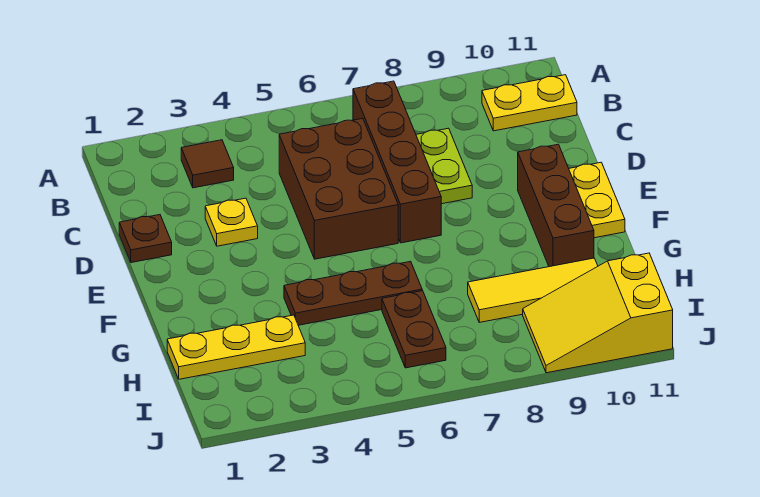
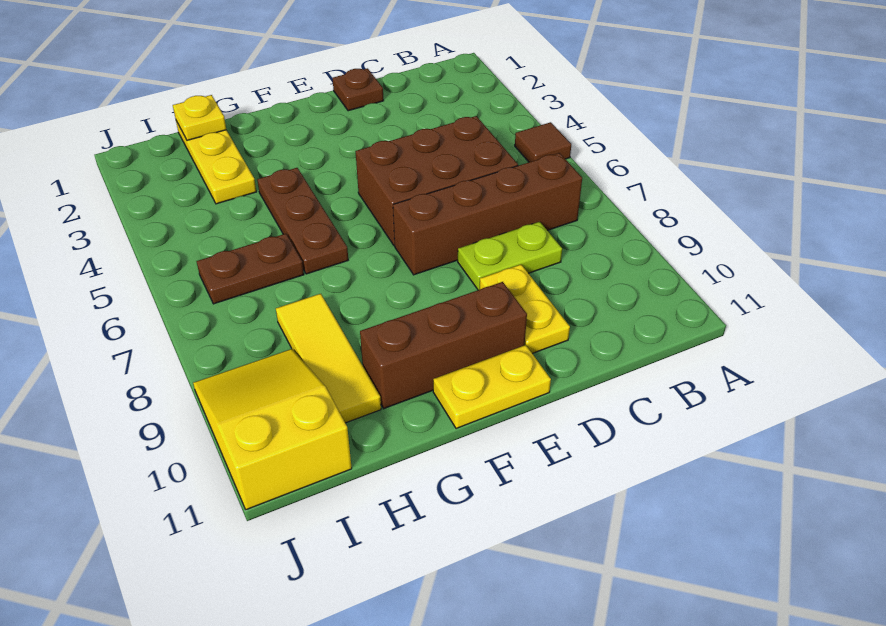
brown 1x1 tile [181,140,234,188] -> brown 1x1 tile moved to [515,122,571,162]
yellow 1x2 plate [482,75,577,131] -> yellow 1x2 plate moved to [480,265,570,354]
yellow 1x1 plate [205,198,258,246] -> yellow 1x1 plate moved to [173,95,226,140]

